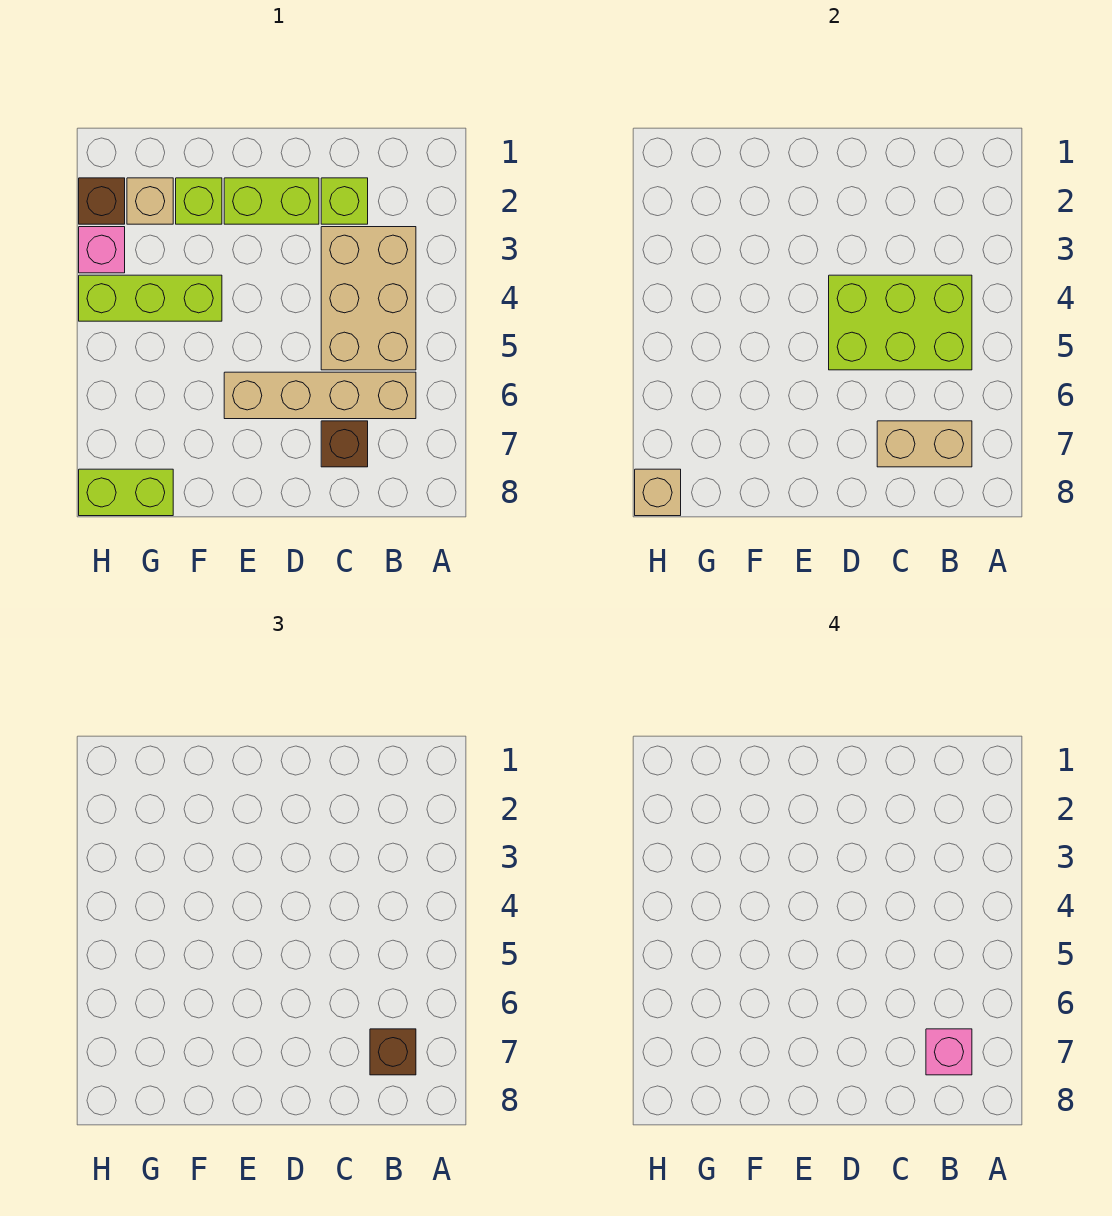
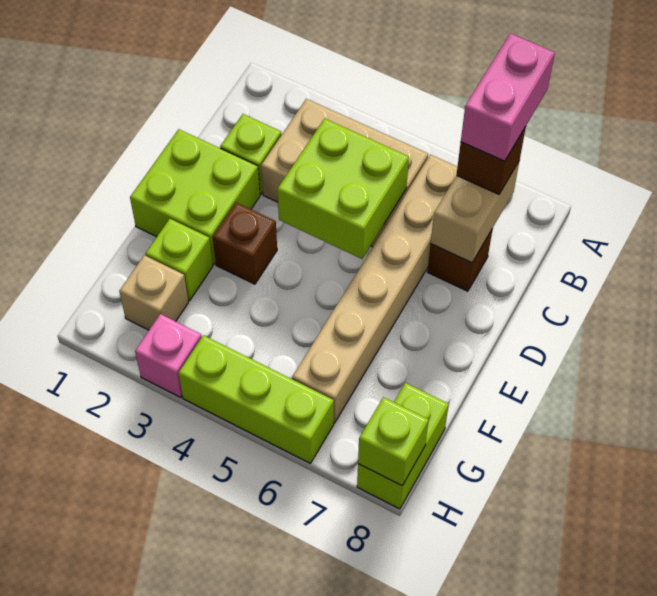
lime 2x3 brick [829,275,972,370] -> lime 2x2 brick [277,119,409,259]
tan 1x4 brick [224,372,416,419] -> tan 1x6 brick [292,155,457,423]
pink 1x1 brick [926,1029,972,1075] -> pink 1x2 brick [461,33,555,161]
lime 1x2 brick [224,178,319,224] -> lime 2x2 brick [130,129,260,264]
lime 1x3 brick [79,275,222,321] -> lime 1x3 brick turned to [178,335,334,463]
brown 1x1 brick [79,178,125,224] -> brown 1x1 brick moved to [213,202,277,284]
tan 1x1 brick [635,469,681,516] -> lime 1x1 brick [358,397,429,486]

